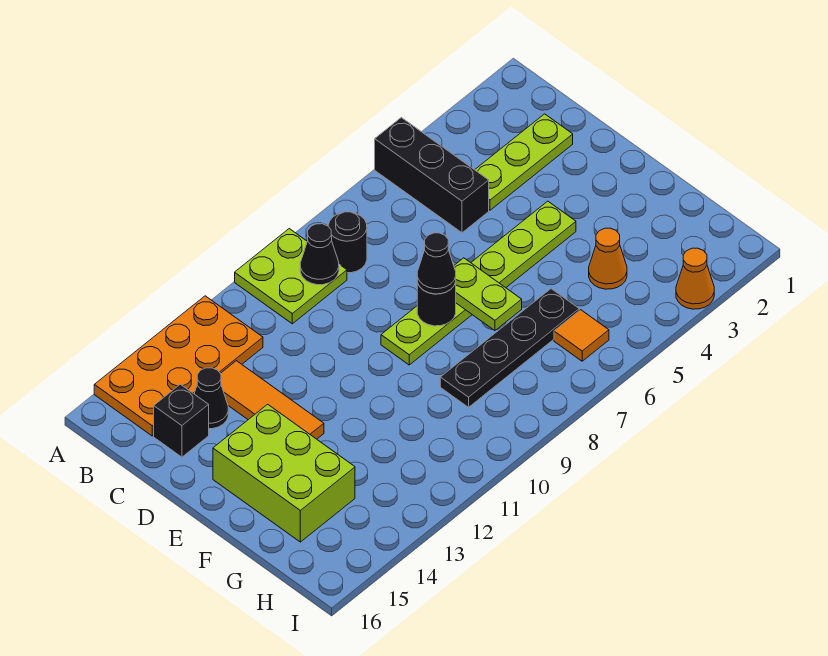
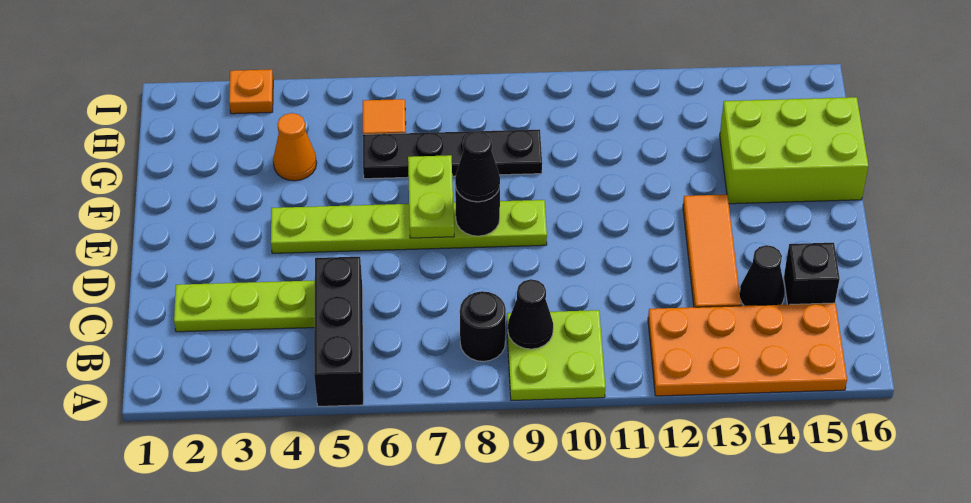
lime 2x3 brick [213,404,355,542] -> lime 2x3 brick turned to [720,97,868,204]
orange 1x1 cone [676,248,714,309] -> orange 1x1 plate [229,69,273,114]

